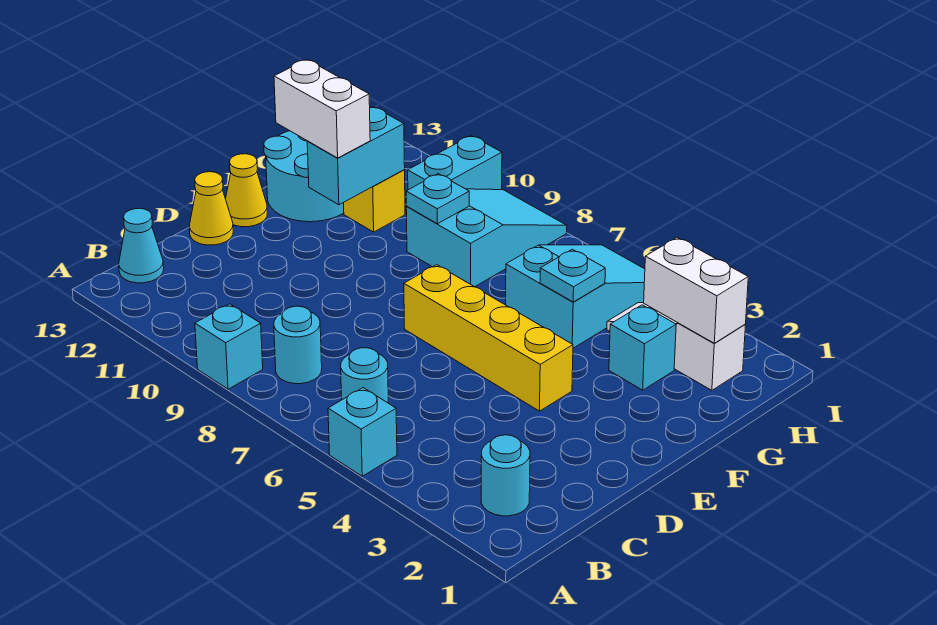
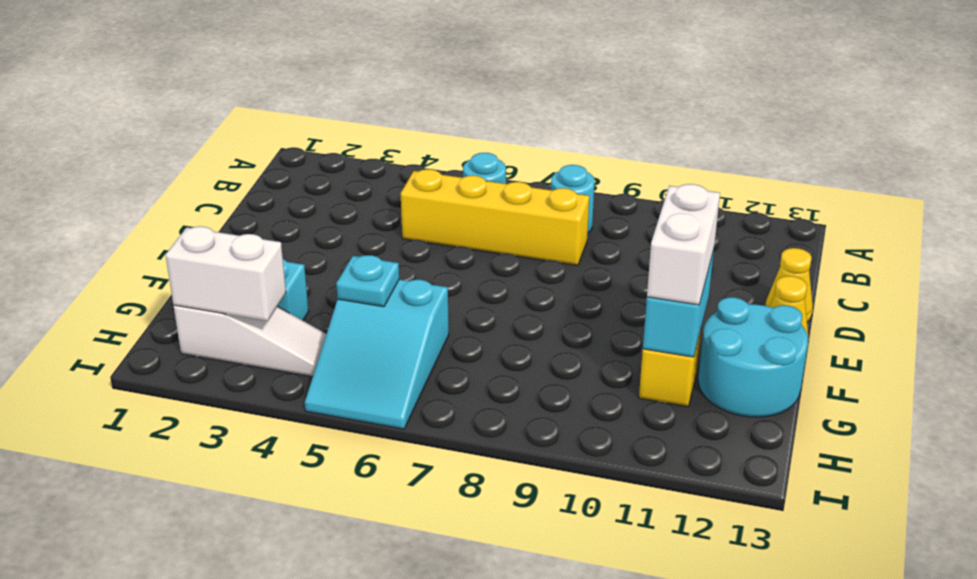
cyan 1x1 brick [328,388,397,476] -> none
cyan 1x1 brick [195,304,263,389] -> none
cyan 1x1 round brick [481,435,530,516] -> none
cyan 1x1 cone [119,208,164,283] -> none
yellow 1x4 brick [404,265,573,411] -> yellow 1x4 brick moved to [401,169,589,265]
white 1x2 brick [274,60,370,158] -> white 1x2 brick turned to [647,184,720,305]
cyan 2x3 slope [406,189,567,287] -> none
cyan 1x1 plate [406,174,469,224] -> none
cyan 1x2 brick [408,135,502,190] -> none

